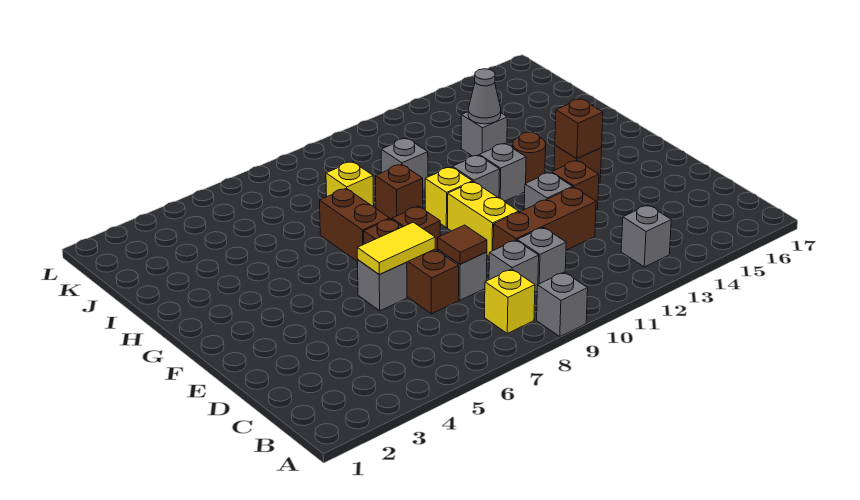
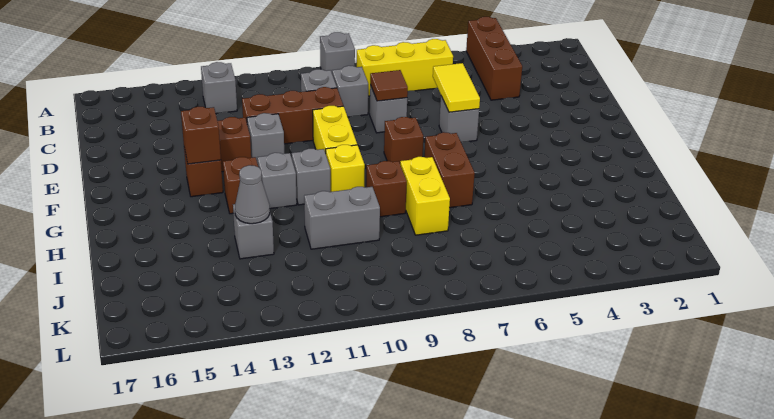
yellow 1x1 brick [485,269,535,333] -> yellow 1x3 brick [357,39,453,96]
brown 1x3 brick [364,219,459,314] -> brown 1x3 brick moved to [466,17,522,100]
yellow 1x2 tile [357,222,435,275] -> yellow 1x2 tile turned to [433,63,480,112]
brown 1x1 round brick [513,132,546,183] -> brown 1x1 brick [223,157,258,214]
yellow 1x1 brick [326,162,374,206] -> yellow 1x2 brick [400,157,450,235]
grey 1x1 brick [381,138,428,188] -> grey 1x2 brick [304,187,380,249]

